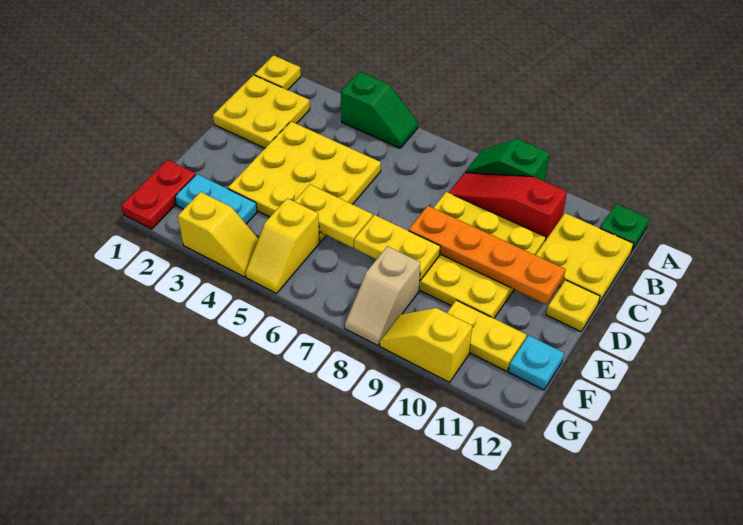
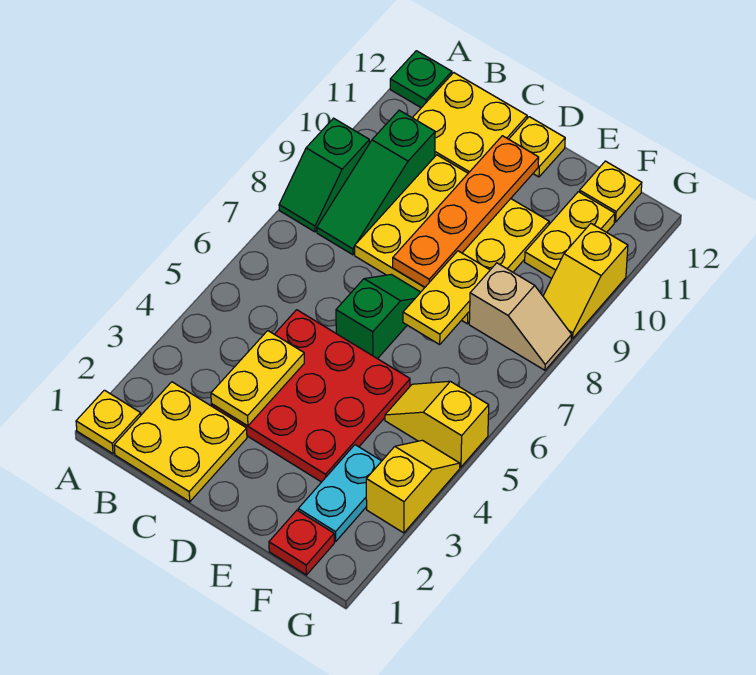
green 1x2 slope [341,72,418,148] -> green 1x2 slope moved to [336,274,421,359]
red 1x3 slope [449,173,567,240] -> green 1x3 slope [317,110,435,255]
yellow 3x3 plate [228,122,381,242] -> red 3x3 plate [211,310,410,482]
yellow 1x2 plate [294,184,373,248] -> yellow 1x2 plate moved to [211,331,304,426]
red 1x2 plate [121,160,196,229] -> red 1x1 plate [269,510,334,575]
yellow 1x2 slope [245,198,320,293] -> yellow 1x2 slope turned to [385,381,489,467]
cyan 1x1 plate [509,336,564,390] -> yellow 1x1 plate [580,161,642,222]

